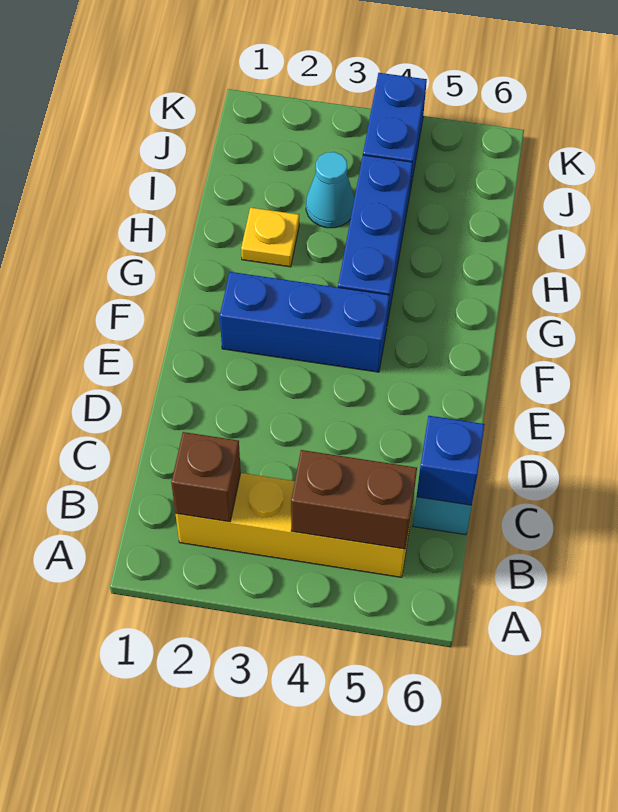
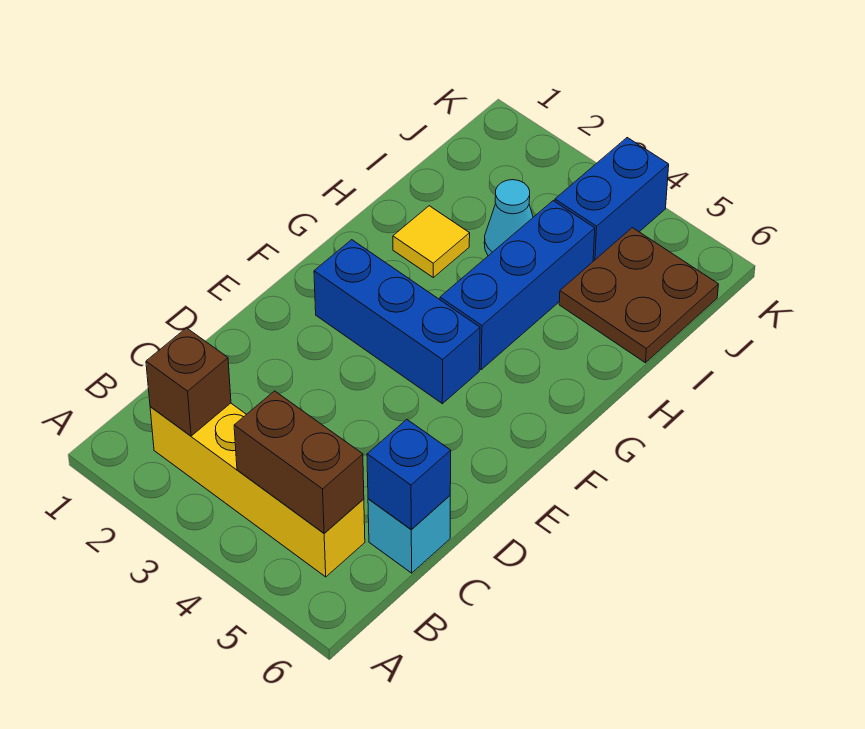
yellow 1x1 plate [241,208,299,267] -> yellow 1x1 tile [393,206,470,277]
none -> brown 2x2 plate [559,228,719,363]

